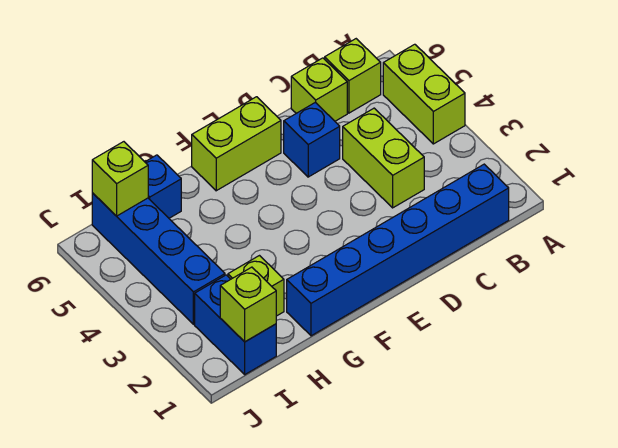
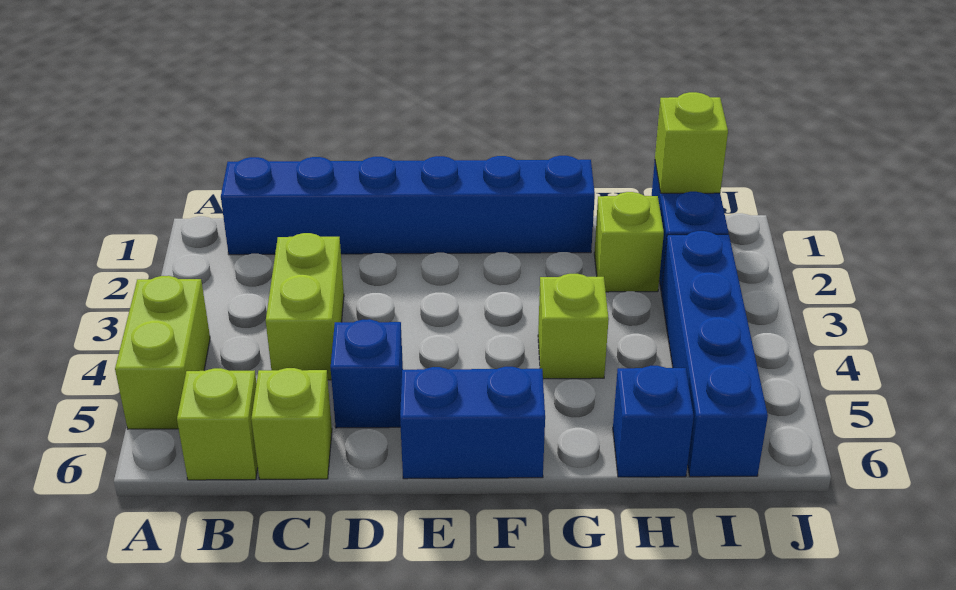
lime 1x2 brick [192,97,281,191] -> blue 1x2 brick [400,367,545,479]
lime 1x1 brick [92,142,148,216] -> lime 1x1 brick moved to [538,274,609,379]

